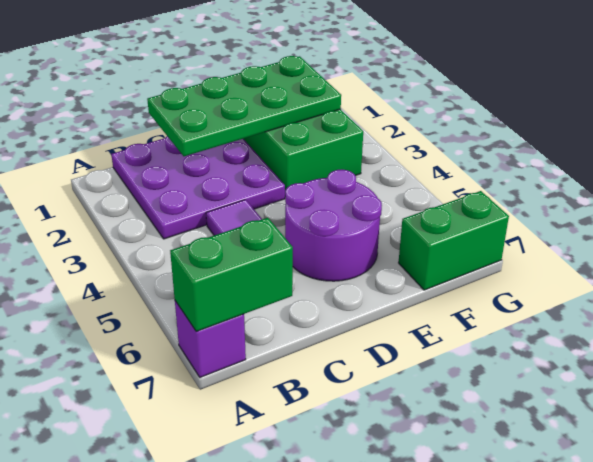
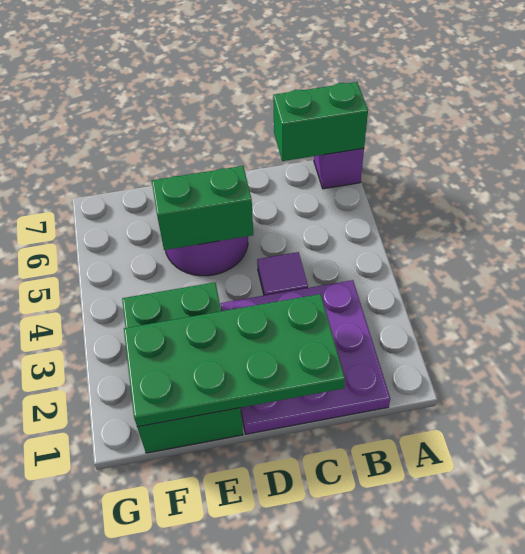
green 1x2 brick [399,191,509,290] -> green 1x2 brick moved to [152,166,253,250]

